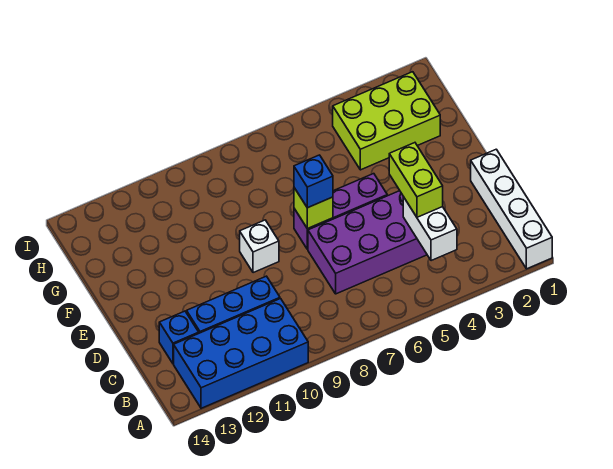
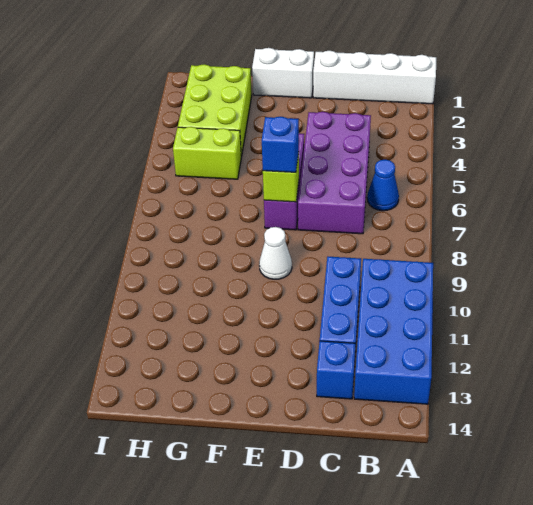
white 1x2 brick [403,197,457,261] -> white 1x2 brick moved to [252,48,314,98]
none -> blue 1x1 cone [367,160,399,211]
lime 1x2 brick [389,143,443,217] -> lime 1x2 brick moved to [173,127,241,179]
white 1x1 brick [240,220,279,273] -> white 1x1 cone [259,227,292,279]

